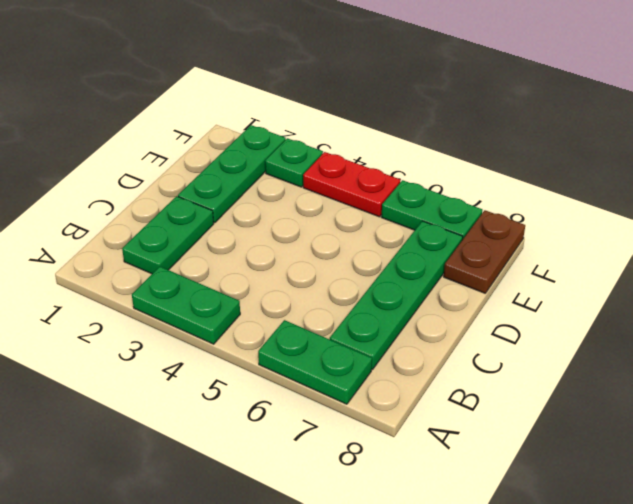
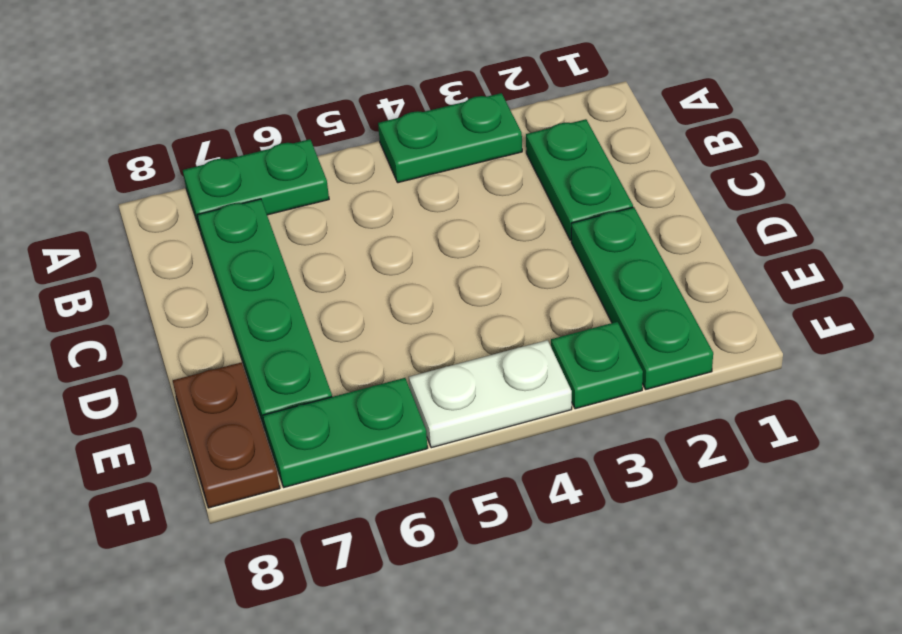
red 1x2 plate [303,152,400,217] -> white 1x2 plate [409,340,572,448]

